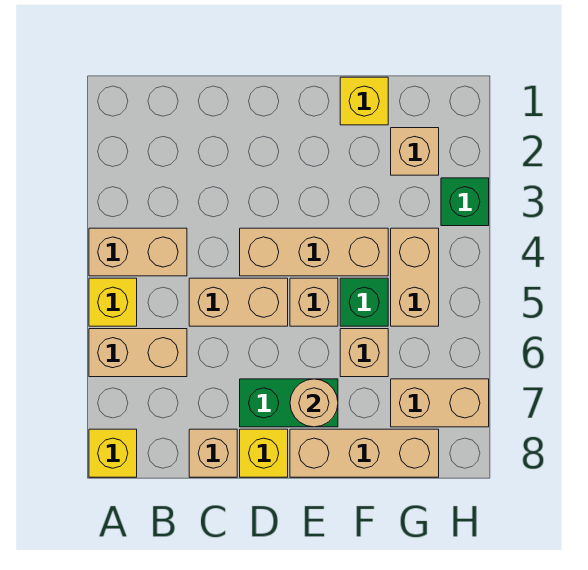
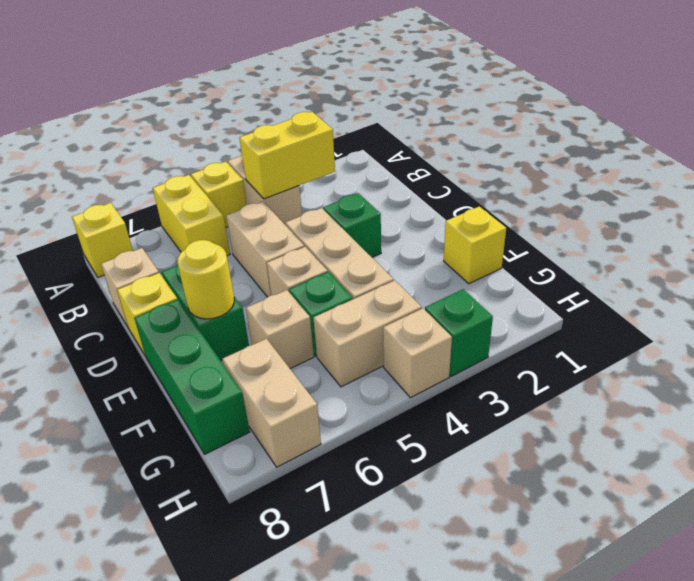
tan 1x2 brick [89,329,187,377] -> yellow 1x2 brick [153,175,230,256]
none -> yellow 1x2 brick [240,112,335,199]
none -> green 1x1 brick [323,193,381,257]
tan 1x1 round brick [290,379,338,427] -> yellow 1x1 round brick [177,240,234,319]
tan 1x3 brick [290,429,439,477] -> green 1x3 brick [135,300,250,454]
tan 1x1 brick [391,128,439,175] -> tan 1x1 brick moved to [383,308,452,398]

